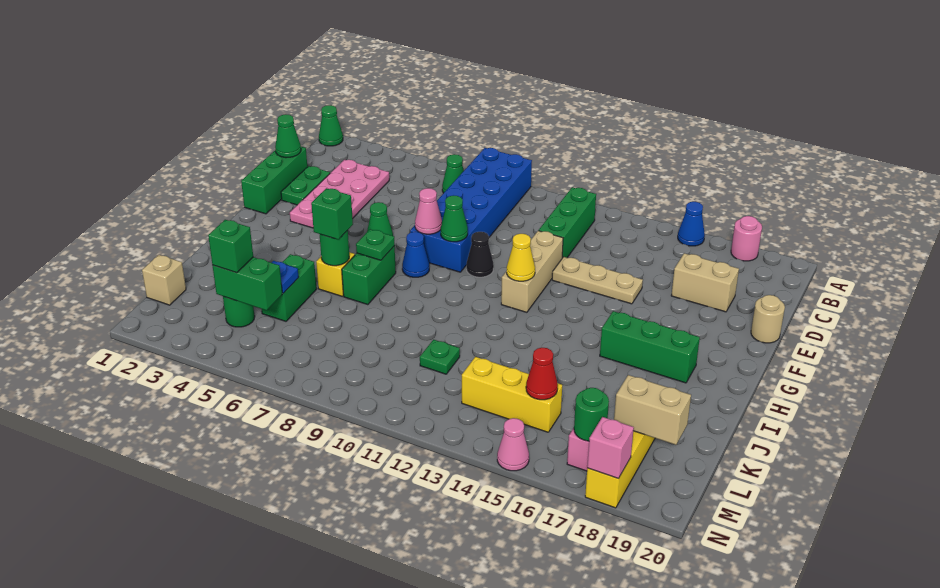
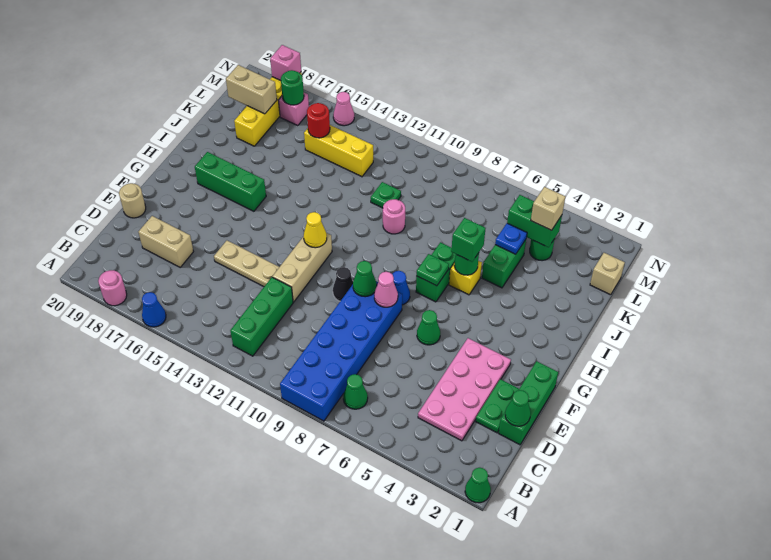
none -> pink 1x1 round brick [383,199,405,234]
green 1x1 brick [208,220,253,273] -> tan 1x1 brick [531,187,565,230]
red 1x1 cone [526,348,558,400] -> red 1x1 round brick [307,103,330,138]

